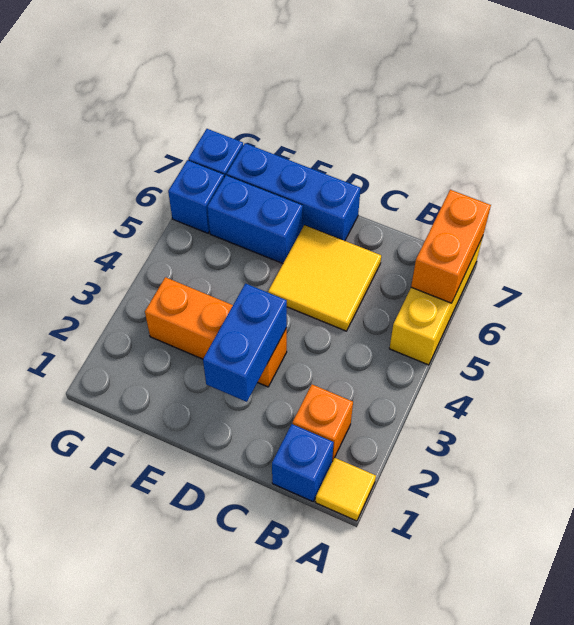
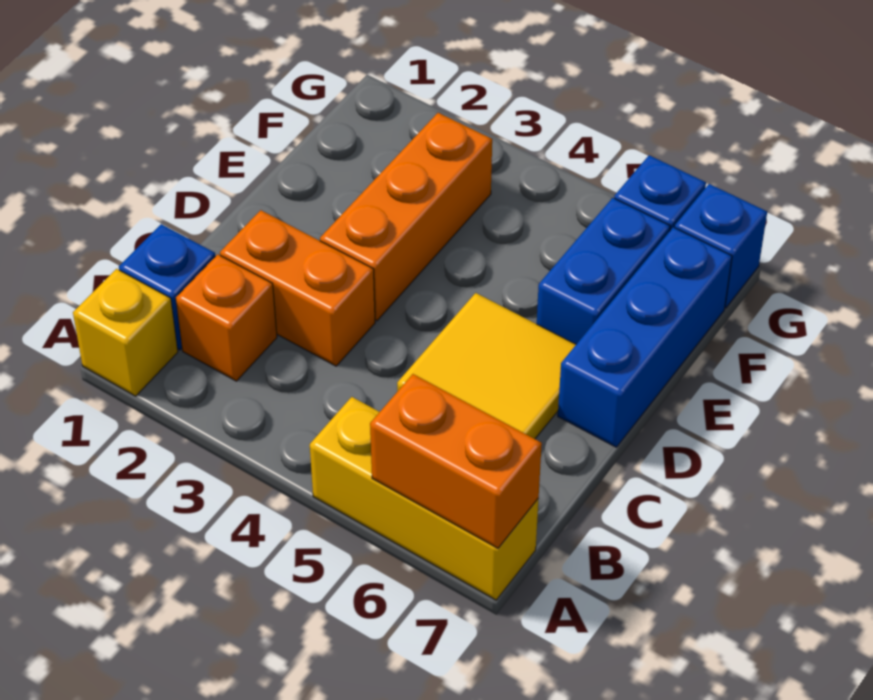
yellow 1x1 tile [315,458,376,521] -> yellow 1x1 brick [73,269,178,396]
none -> orange 1x2 brick [220,210,375,366]
blue 1x2 brick [203,284,287,402] -> none

